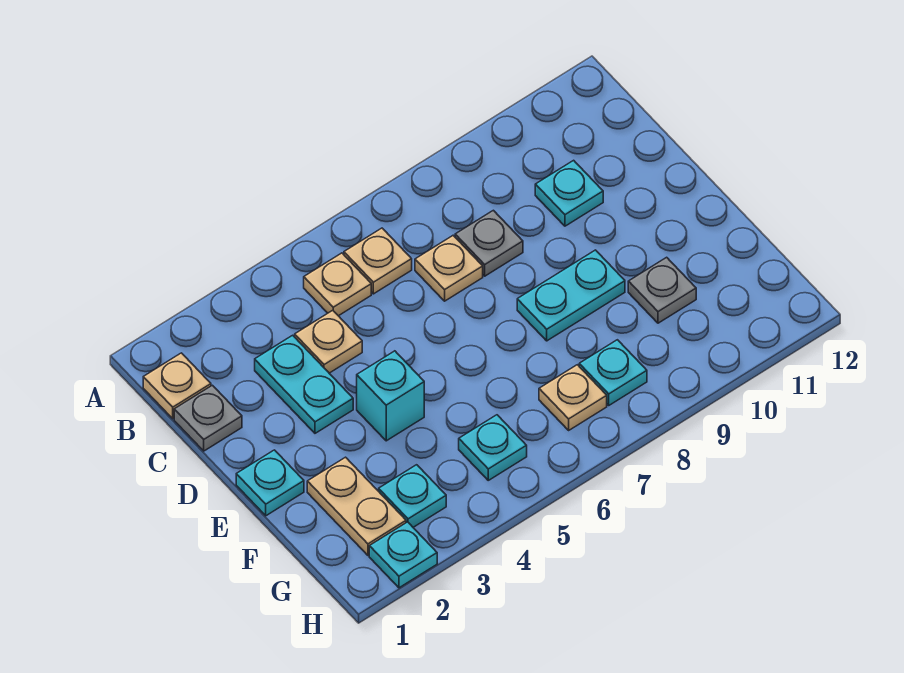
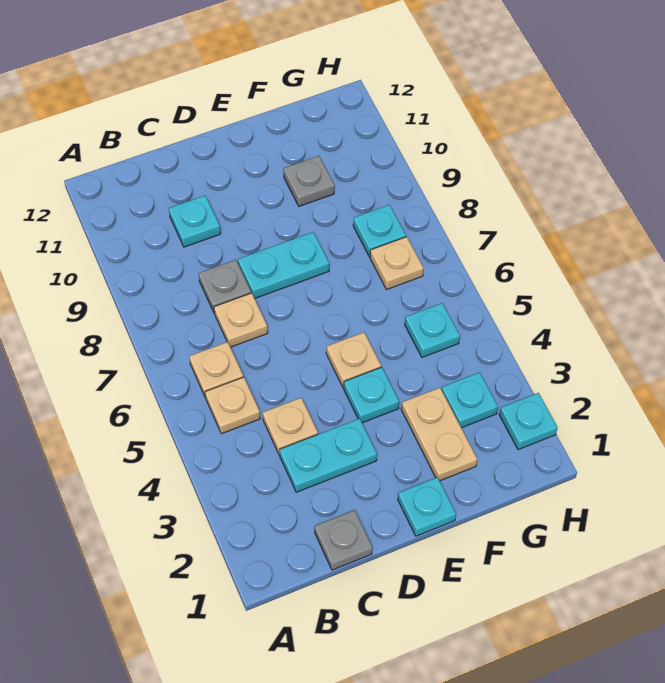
tan 1x1 plate [143,353,211,419] -> tan 1x1 plate moved to [326,332,381,387]
cyan 1x1 brick [357,351,424,441] -> cyan 1x1 plate [344,367,399,423]
cyan 1x2 plate [517,250,625,341] -> cyan 1x2 plate turned to [238,232,329,299]
tan 1x2 plate [307,457,406,555] -> tan 1x2 plate turned to [401,388,477,481]

